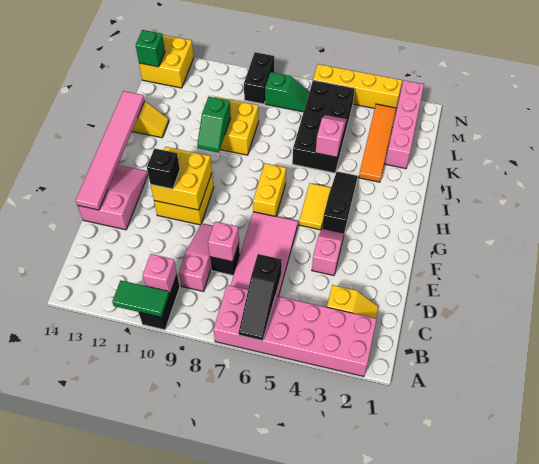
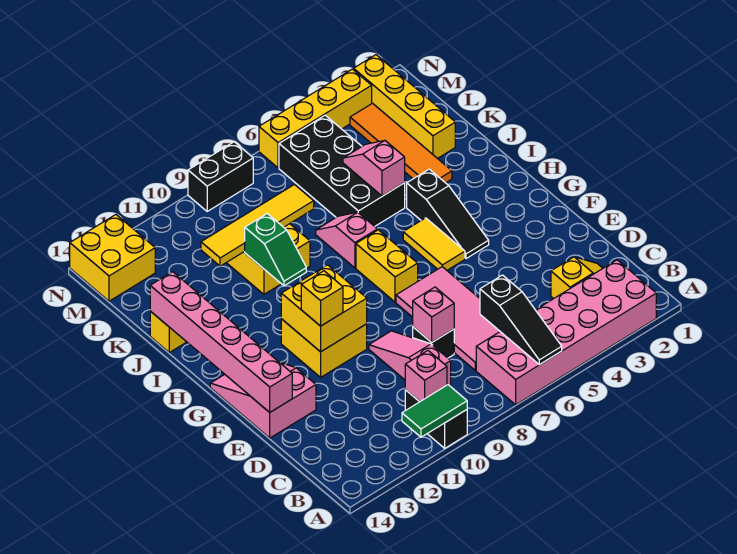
pink 1x2 slope [312,229,344,275] -> pink 1x2 slope moved to [316,212,377,268]
pink 1x6 tile [76,91,145,210] -> pink 1x6 brick [150,272,292,412]
black 1x1 brick [147,148,180,189] -> yellow 1x1 brick [301,271,343,326]
black 1x3 slope [322,172,358,233] -> black 1x3 slope turned to [407,169,489,259]
pink 1x4 brick [385,80,424,169] -> yellow 1x4 brick [354,55,455,159]
none -> yellow 1x4 tile [201,185,314,266]
green 1x2 slope [265,72,309,112] -> none
black 1x2 brick [244,52,274,104] -> black 1x2 brick turned to [188,142,253,211]
green 1x1 brick [136,30,165,67] -> none

